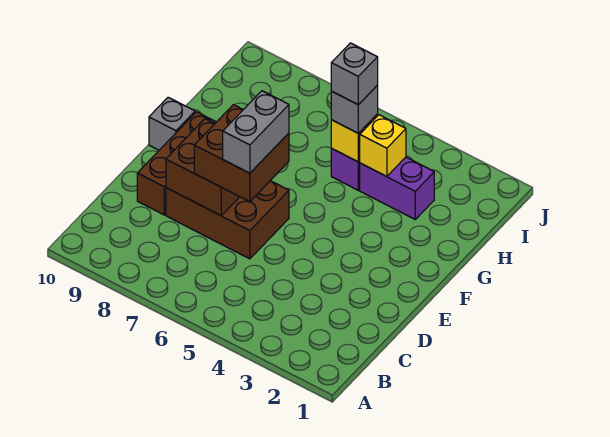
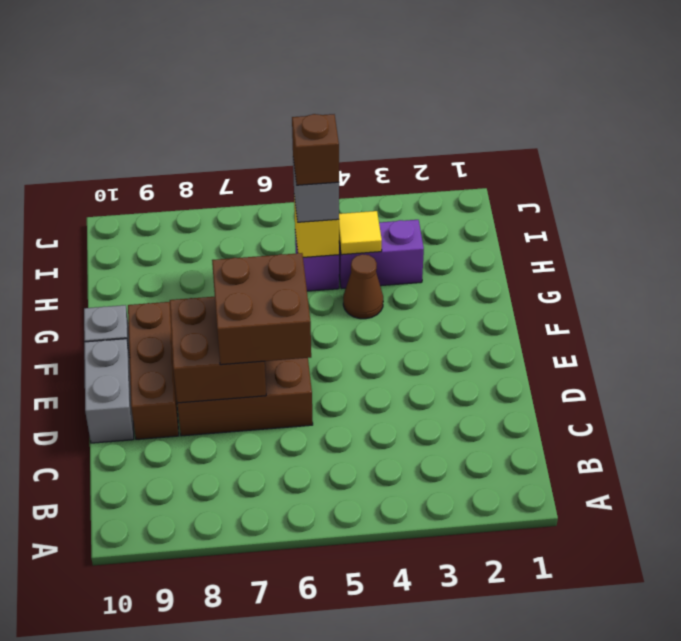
grey 1x2 brick [223,91,289,173] -> grey 1x2 brick moved to [84,339,134,443]
none -> brown 1x1 cone [343,254,383,319]
yellow 1x1 brick [360,115,406,177] -> yellow 1x1 tile [339,211,382,255]
grey 1x1 brick [331,43,378,105] -> brown 1x1 brick [292,114,339,185]

